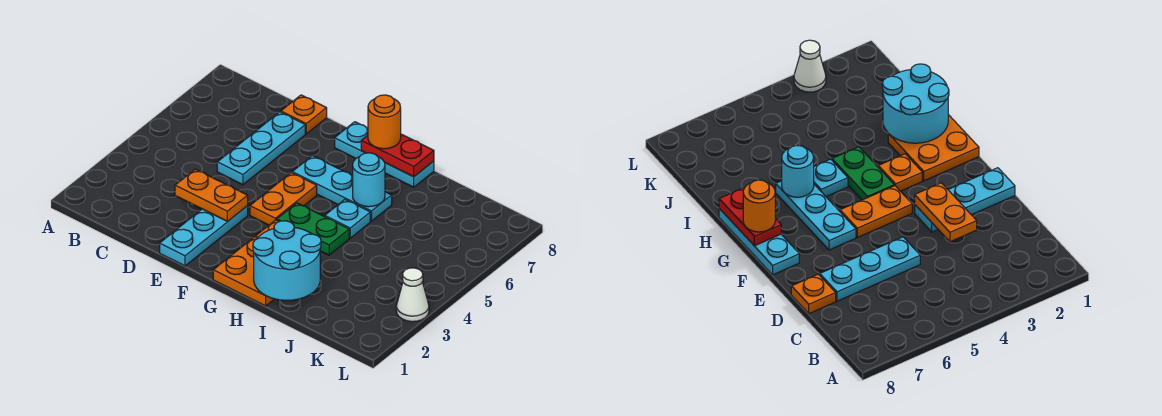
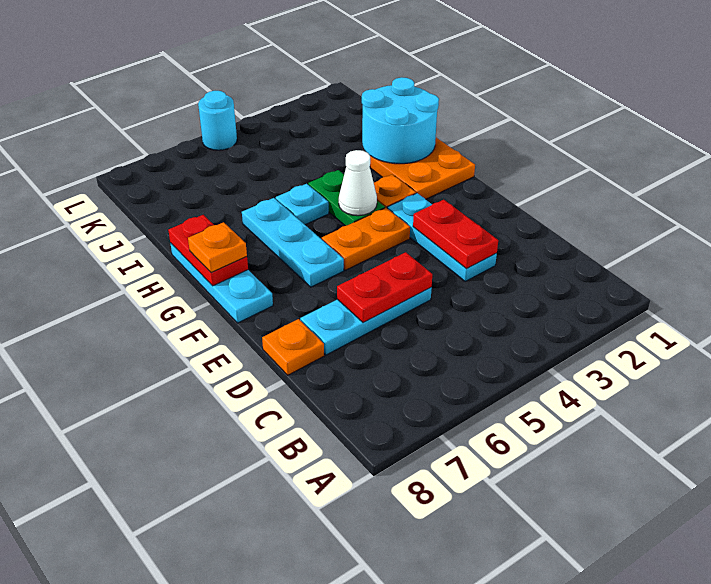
orange 1x2 plate [175,169,248,221] -> red 1x2 plate [413,200,498,269]
none -> red 1x2 plate [337,252,432,322]
cyan 1x3 plate [160,206,248,266] -> cyan 1x3 plate turned to [387,193,497,281]
orange 1x1 round brick [368,95,401,149] -> orange 1x1 plate [188,222,247,273]
cyan 1x1 round brick [353,153,385,207] -> cyan 1x1 round brick moved to [198,91,237,150]
white 1x1 cone [396,268,429,322] -> white 1x1 cone moved to [339,150,377,216]

